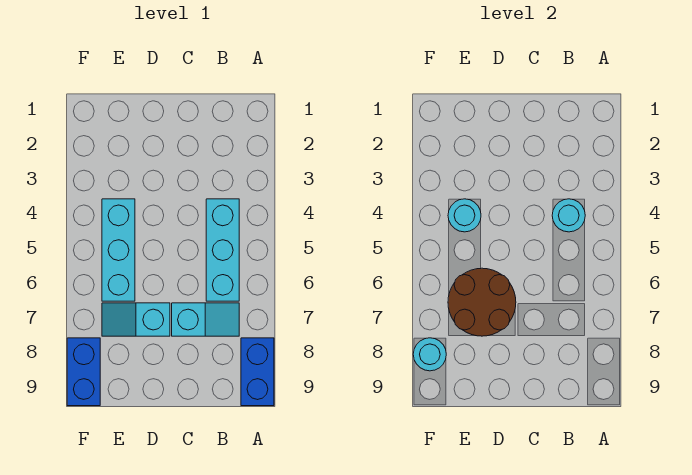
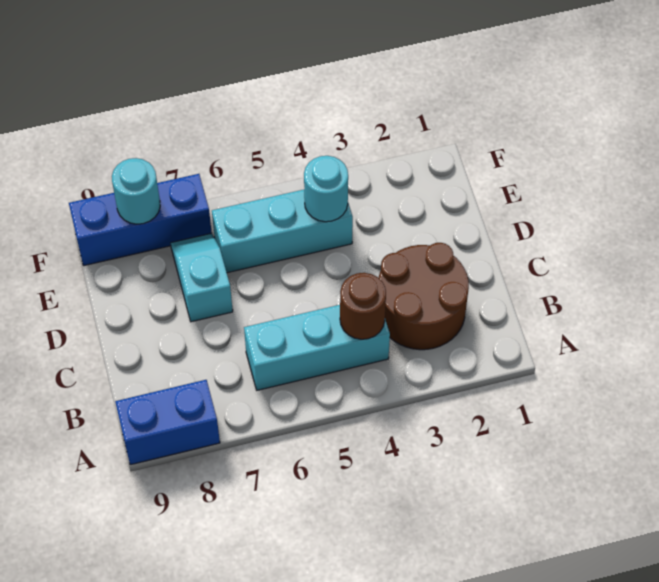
cyan 1x1 round brick [552,199,585,232] -> brown 1x1 round brick [340,273,386,339]
cyan 1x2 slope [172,303,239,336] -> none
brown 2x2 round brick [448,268,516,336] -> brown 2x2 round brick moved to [379,243,469,350]
blue 1x2 brick [67,338,100,406] -> blue 1x3 brick [69,174,212,266]

